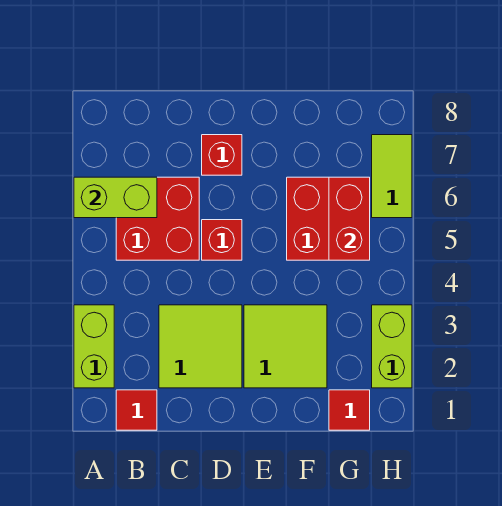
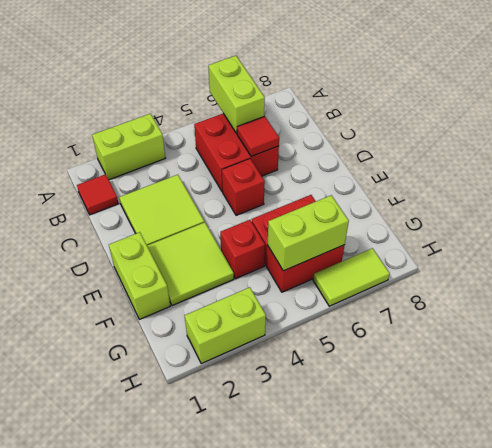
red 1x1 brick [202,135,242,175] -> red 1x1 brick moved to [220,220,265,279]
none -> lime 1x2 brick [109,232,170,319]
red 1x1 tile [329,390,370,430] -> red 1x1 tile moved to [237,116,279,156]
red 1x2 brick [329,177,370,260] -> lime 1x2 brick [268,195,349,271]

